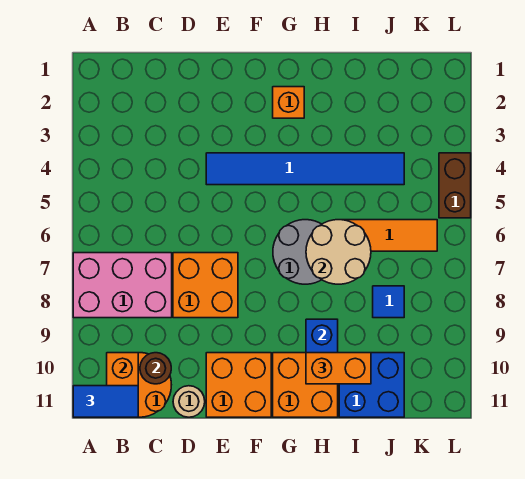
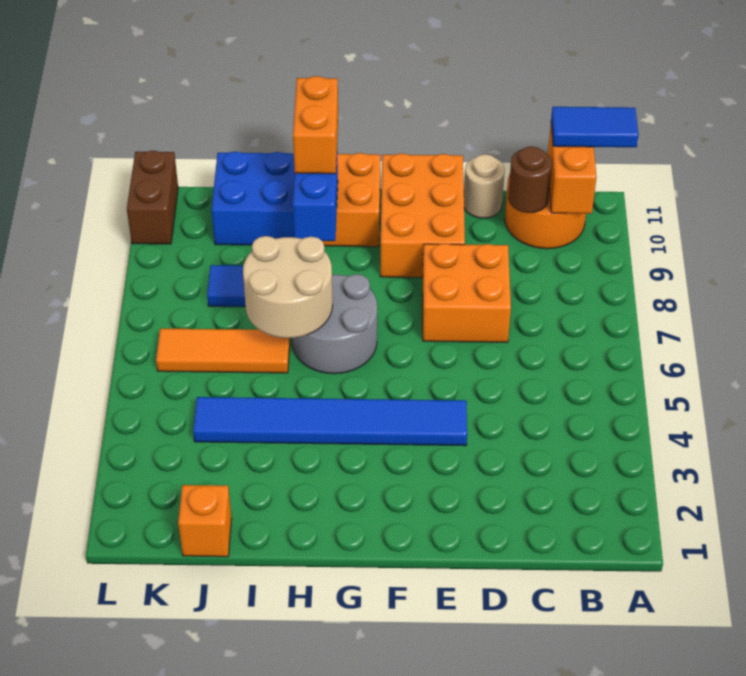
pink 2x3 brick [73,253,172,318] -> none
orange 2x2 brick [206,353,271,417] -> orange 2x3 brick [380,153,465,278]
orange 1x1 brick [273,87,304,118] -> orange 1x1 brick moved to [178,485,232,557]
orange 1x2 brick [306,353,371,384] -> orange 1x2 brick turned to [293,76,338,174]
brown 1x2 brick [439,153,471,218] -> brown 1x2 brick moved to [127,151,178,244]

